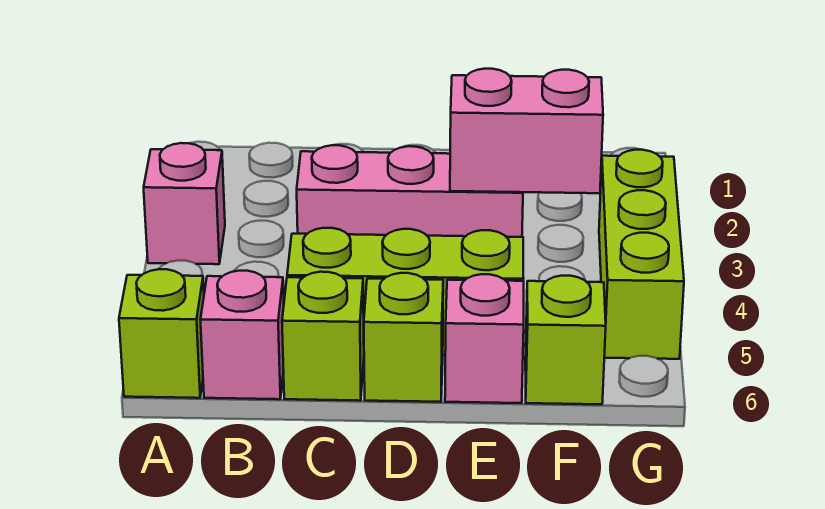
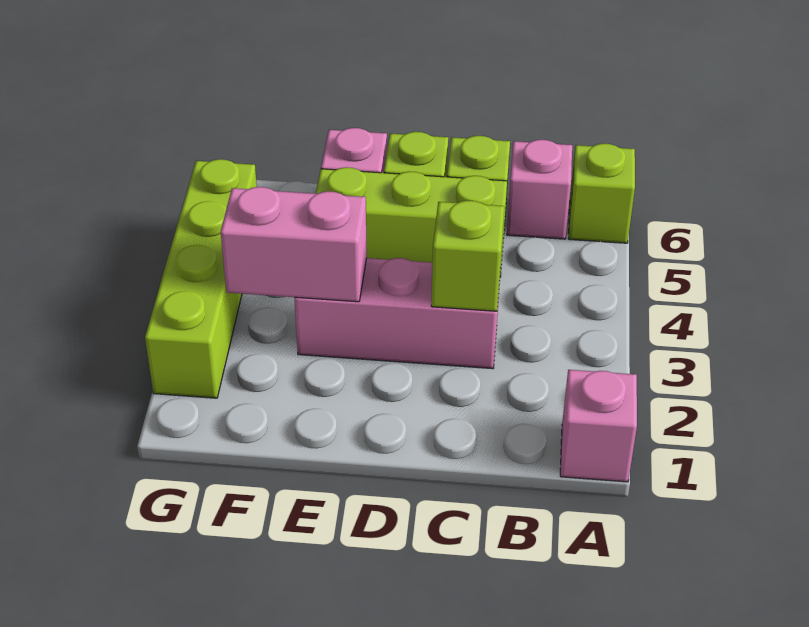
pink 1x1 brick [144,143,225,264] -> pink 1x1 brick moved to [560,370,637,482]
lime 1x1 brick [525,276,606,404] -> lime 1x1 brick moved to [431,201,504,311]
lime 1x3 brick [599,150,684,359] -> lime 1x4 brick [145,159,257,398]

